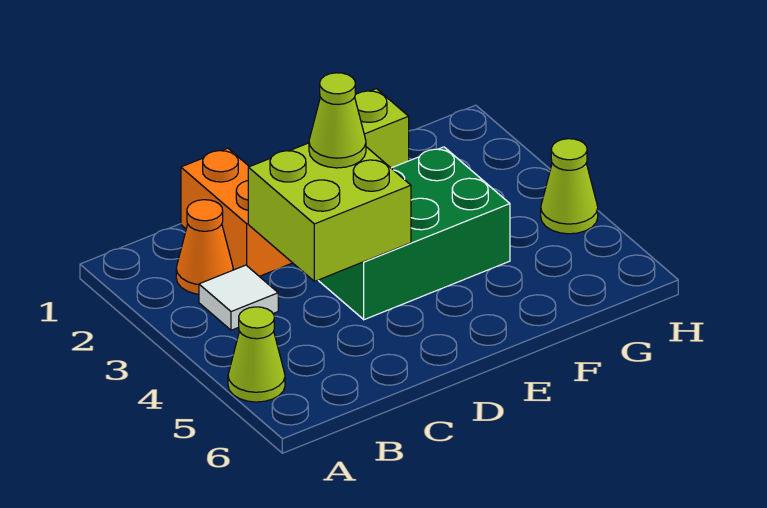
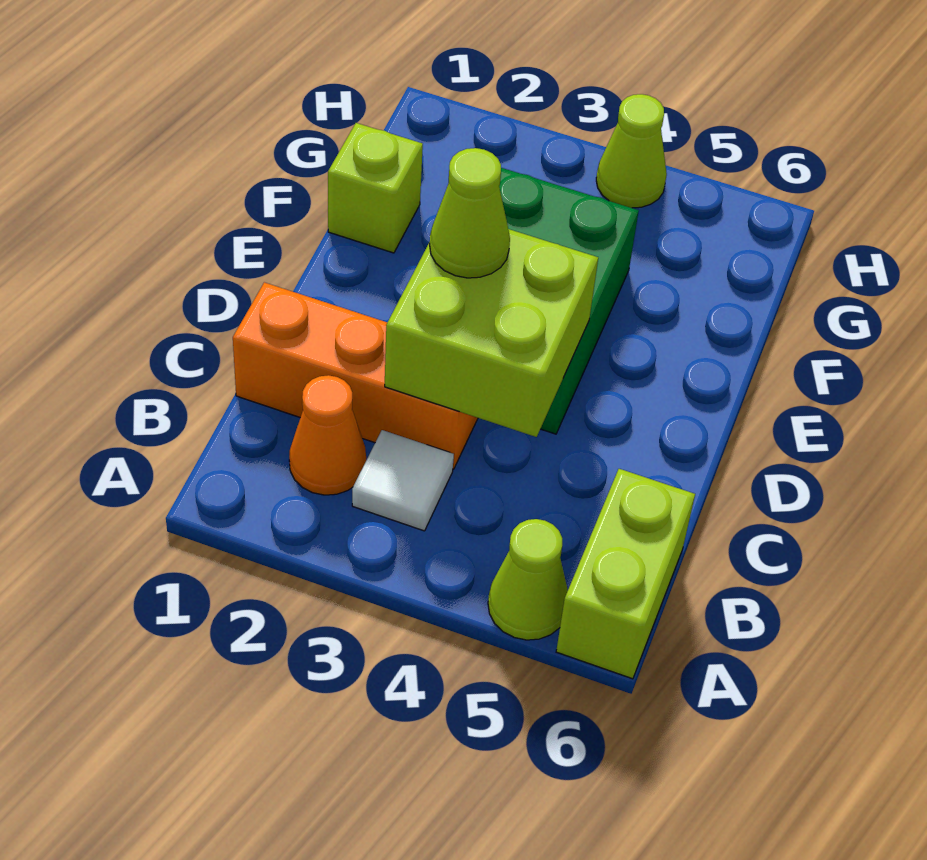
none -> lime 1x2 brick [556,469,695,679]
orange 1x2 brick [181,148,292,276] -> orange 1x3 brick [233,282,478,469]

